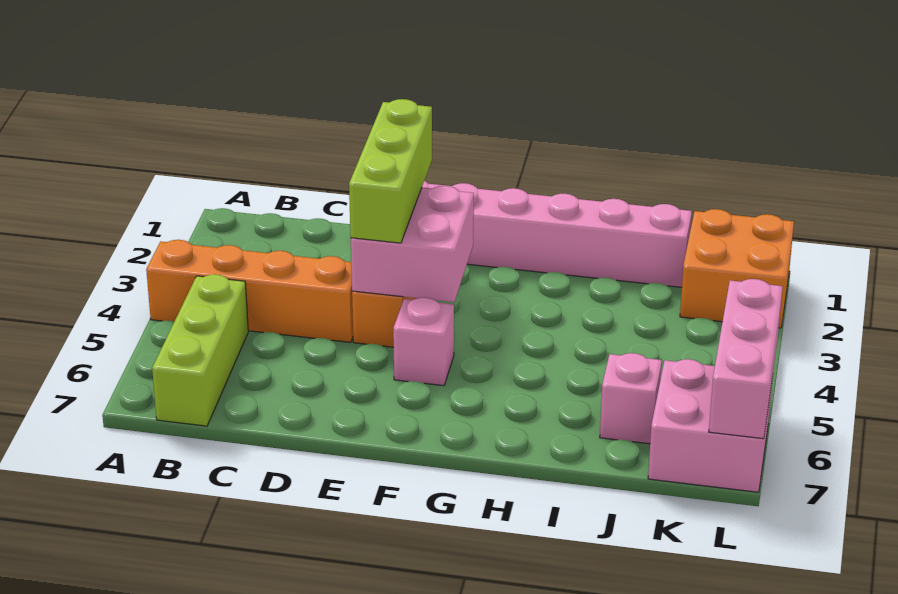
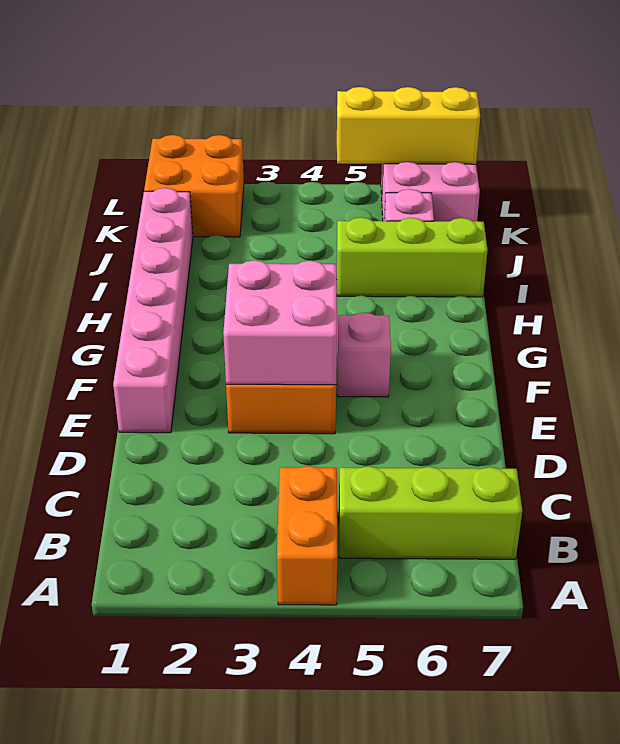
orange 1x4 brick [146,240,353,342] -> orange 1x2 brick [277,466,337,605]
lime 1x3 brick [349,99,432,243] -> lime 1x3 brick moved to [337,217,488,297]
pink 1x3 brick [709,279,783,439] -> yellow 1x3 brick [337,87,480,164]

